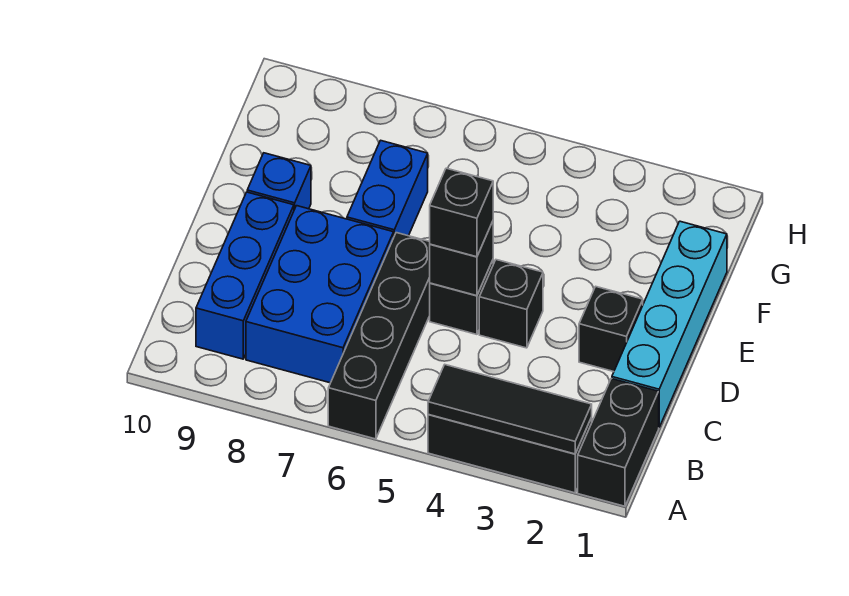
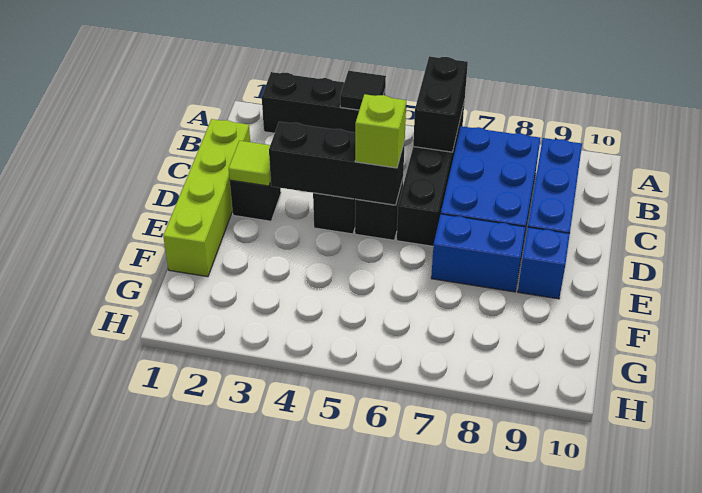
black 1x2 brick [578,379,659,506] -> black 1x2 brick moved to [413,56,468,152]
black 1x3 tile [428,365,592,454] -> black 1x1 tile [340,71,386,110]
cyan 1x4 brick [612,221,727,427] -> lime 1x4 brick [163,119,250,277]
none -> lime 1x1 tile [229,141,271,186]
black 1x1 brick [430,221,493,296] -> black 1x3 brick [269,122,405,205]
black 1x1 brick [430,168,493,257] -> lime 1x1 brick [355,94,406,168]
blue 1x2 brick [347,140,428,236] -> blue 1x2 brick turned to [431,214,525,292]

